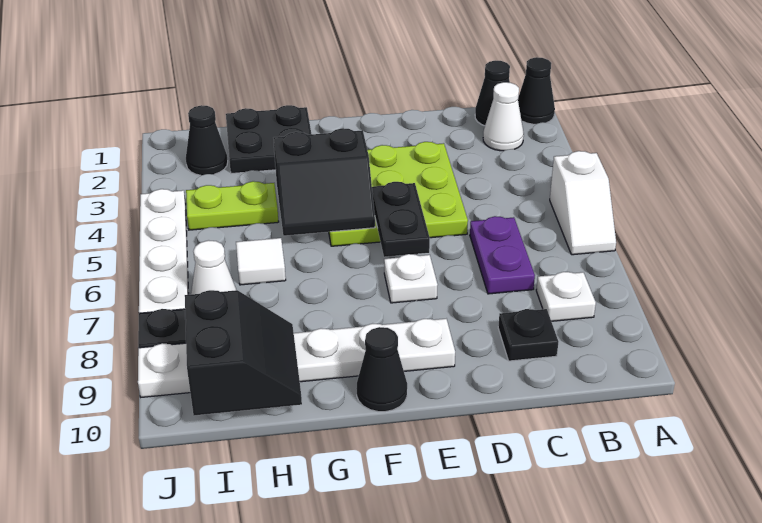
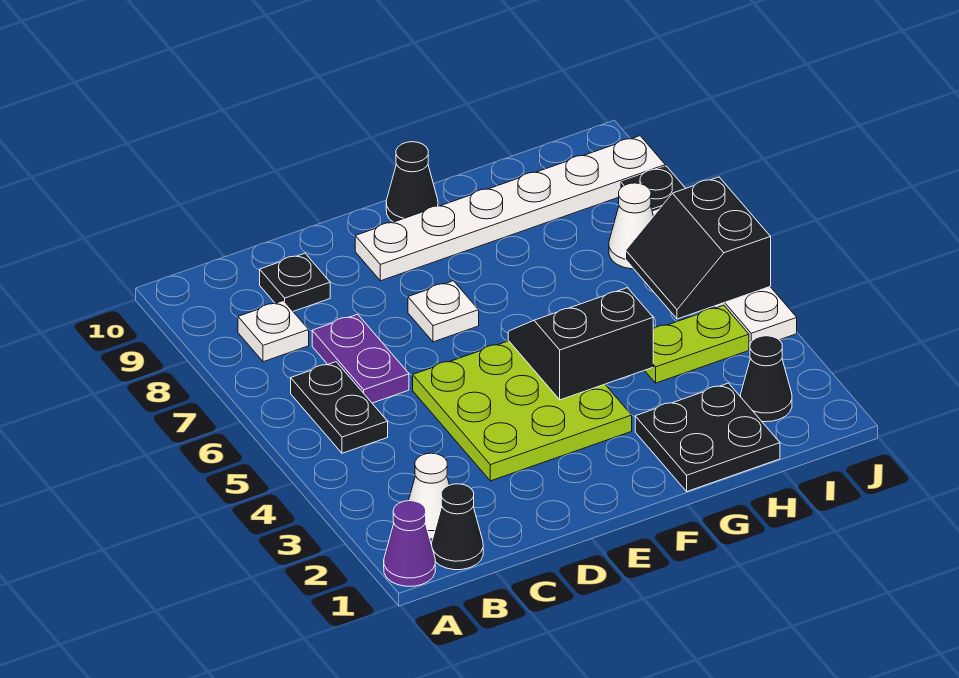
black 1x1 cone [518,57,555,124] -> purple 1x1 cone [384,501,435,586]
white 1x2 slope [550,151,616,255] -> none
black 1x2 plate [372,182,430,257] -> black 1x2 plate moved to [291,362,388,453]
white 1x1 tile [236,238,286,285] -> none
black 2x2 slope [185,290,302,415] -> black 2x2 slope moved to [626,177,771,319]

